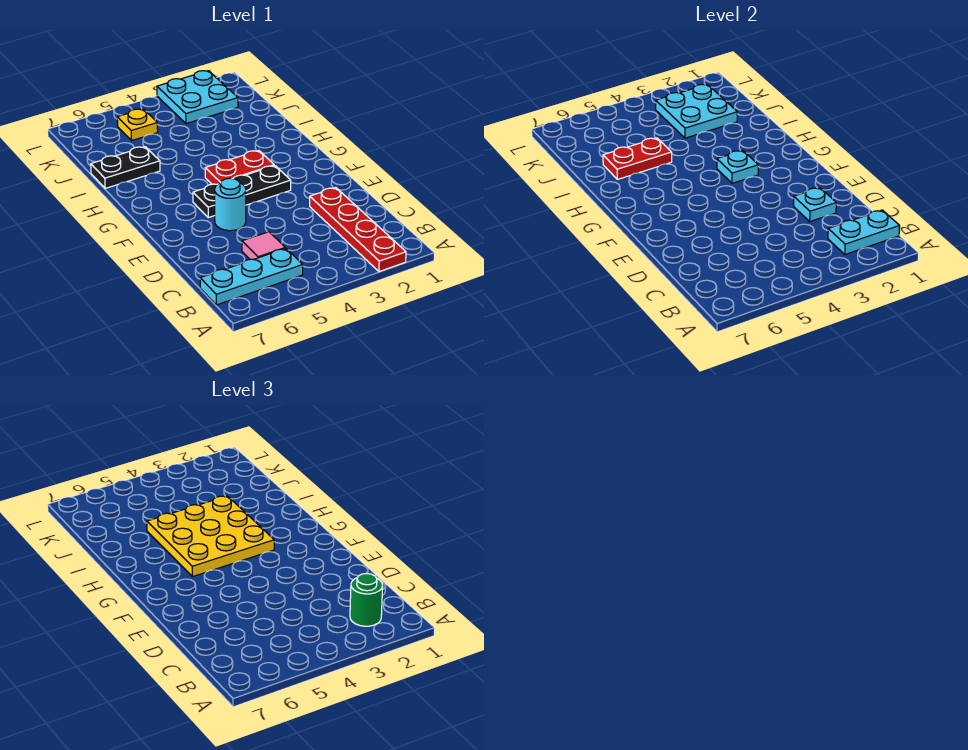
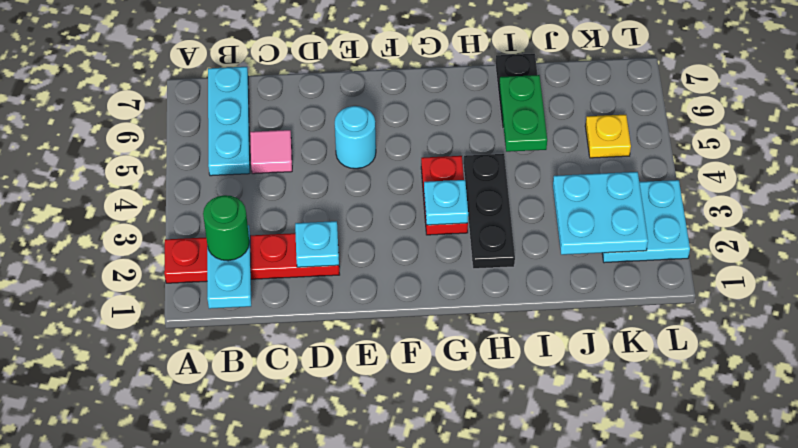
black 1x3 plate [193,166,291,218] -> black 1x3 plate moved to [464,154,515,269]
yellow 3x3 plate [147,496,274,577] -> none
red 1x2 plate [603,138,672,179] -> green 1x2 plate [499,75,547,152]

